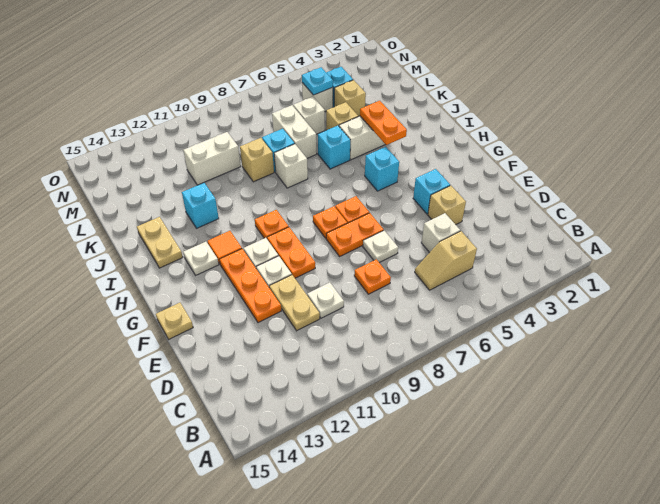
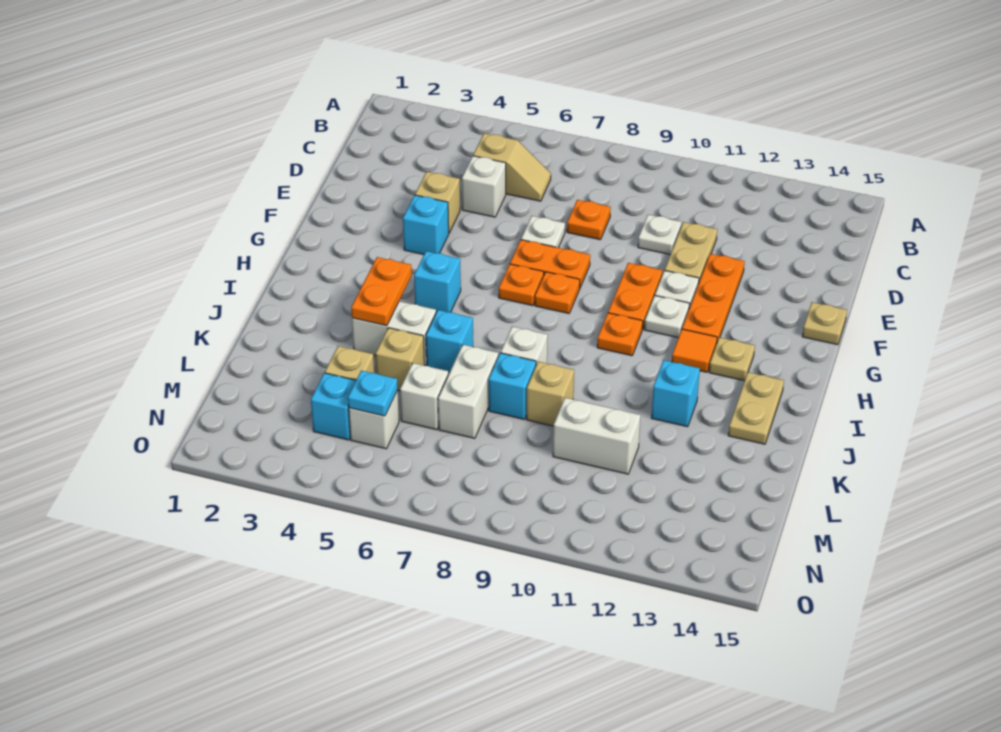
white 1x1 plate [183,242,219,275] -> tan 1x1 plate [709,337,755,381]

